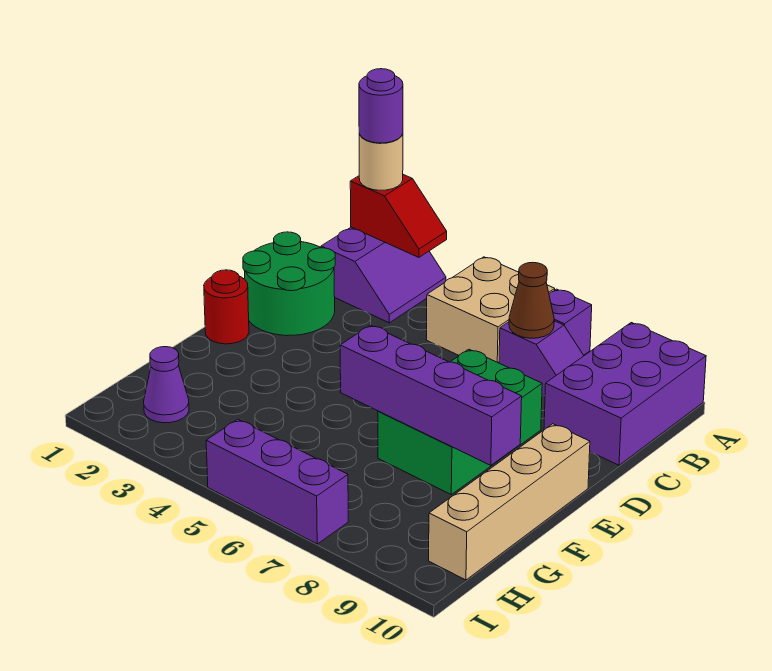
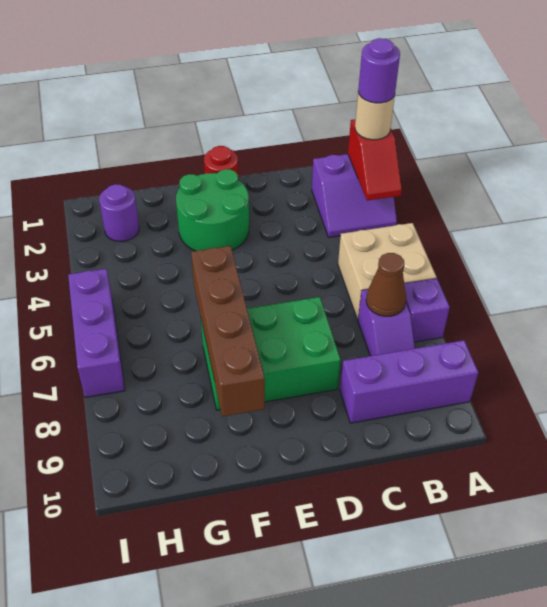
purple 2x3 brick [544,323,706,465] -> purple 1x3 brick [340,340,478,423]
green 2x2 round brick [243,232,335,336] -> green 2x2 round brick moved to [176,169,249,251]
tan 1x4 brick [429,424,590,580] -> none
purple 1x4 brick [340,325,522,465] -> brown 1x4 brick [191,246,265,417]
purple 1x1 cone [144,347,189,423] -> purple 1x1 round brick [99,184,139,241]

